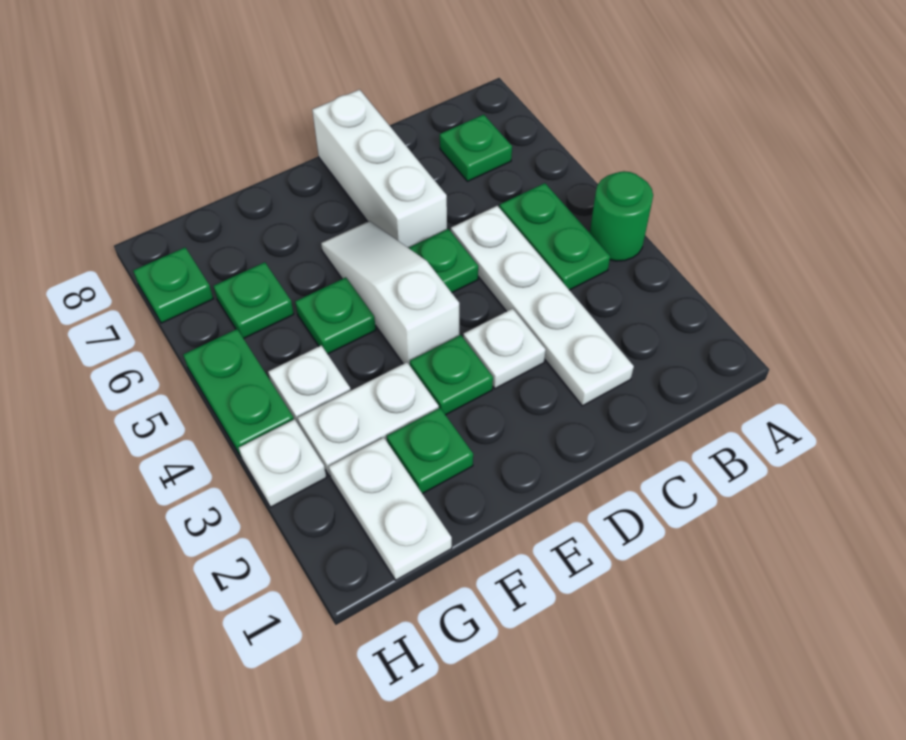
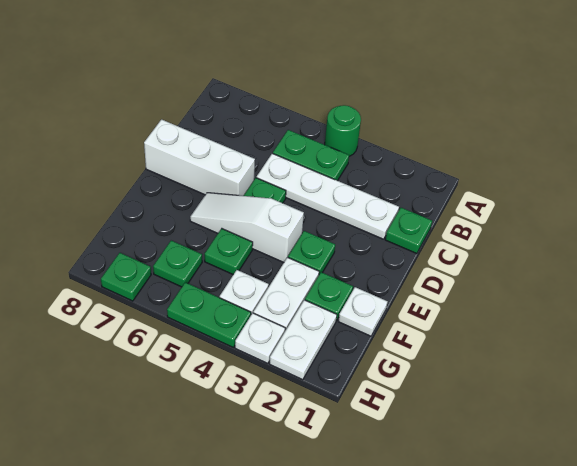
green 1x1 plate [440,115,512,181] -> green 1x1 plate moved to [385,208,432,254]
white 1x1 plate [463,309,546,389] -> white 1x1 plate moved to [338,287,388,336]
white 1x2 plate [329,438,452,580] -> white 1x2 plate turned to [270,300,337,380]

